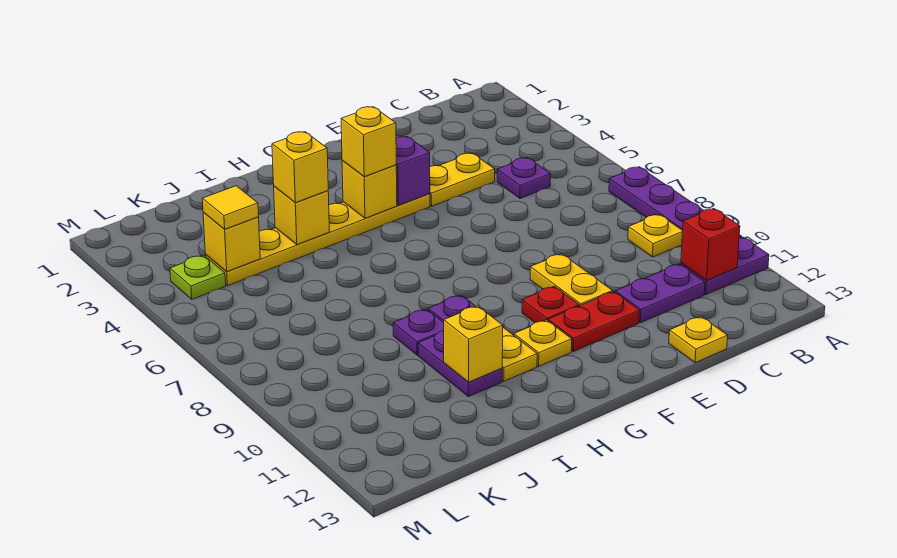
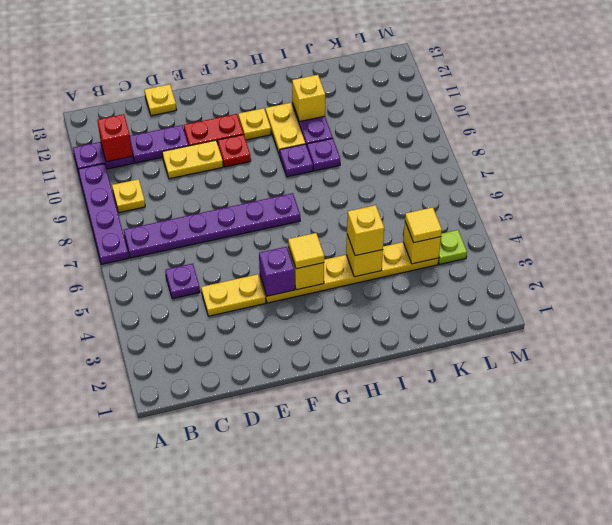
none -> purple 1x6 plate [124,193,300,258]
yellow 1x2 plate [530,254,613,306] -> yellow 1x2 plate turned to [162,140,223,179]
yellow 1x1 brick [341,107,396,177] -> yellow 1x1 tile [288,233,324,269]

